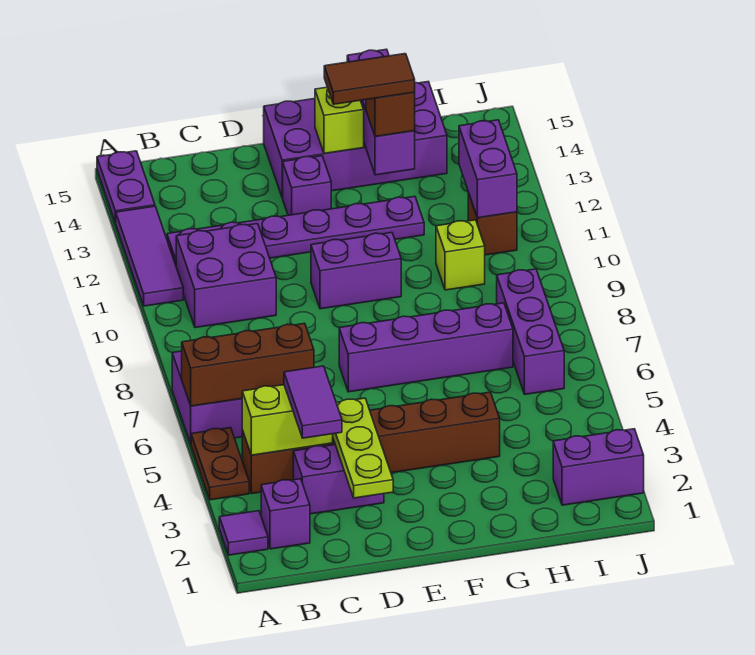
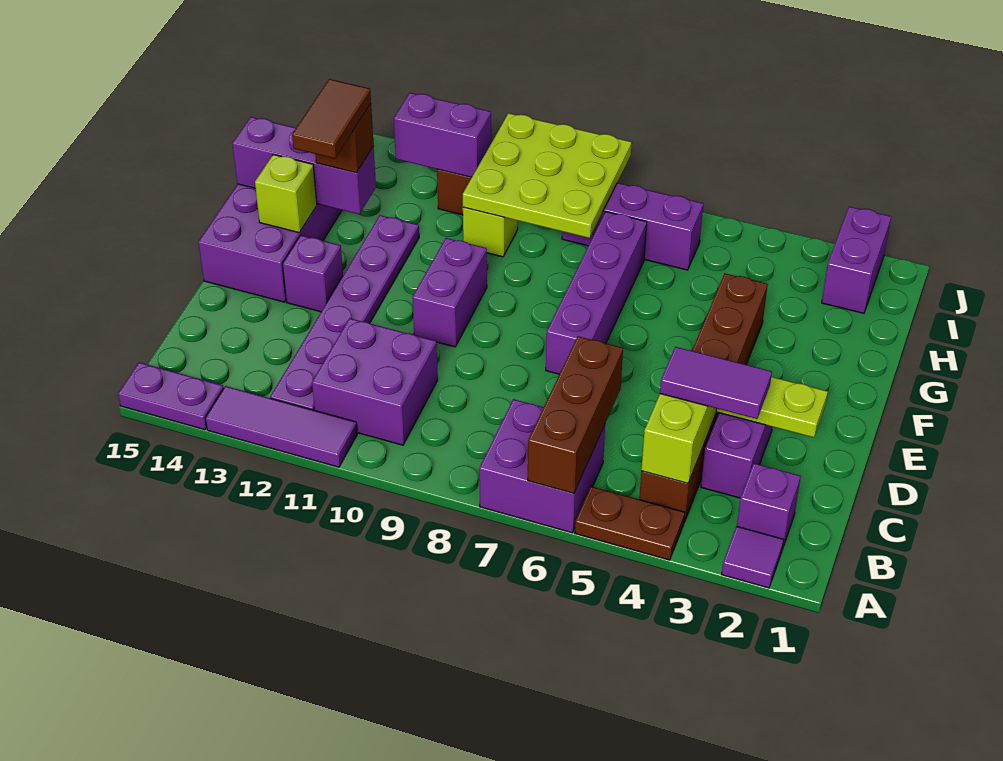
none -> lime 3x3 plate [463,113,632,238]

